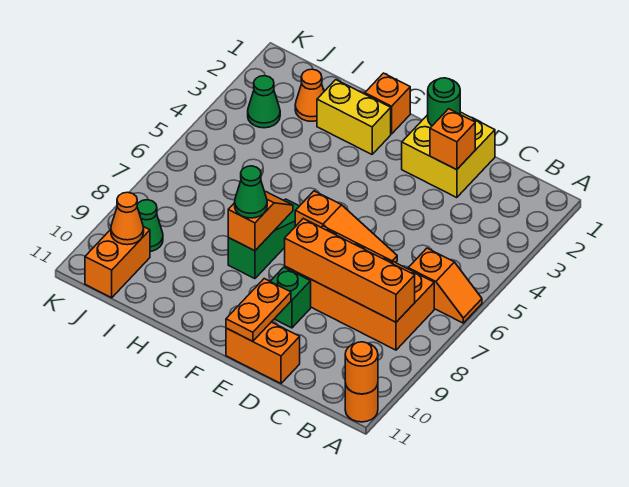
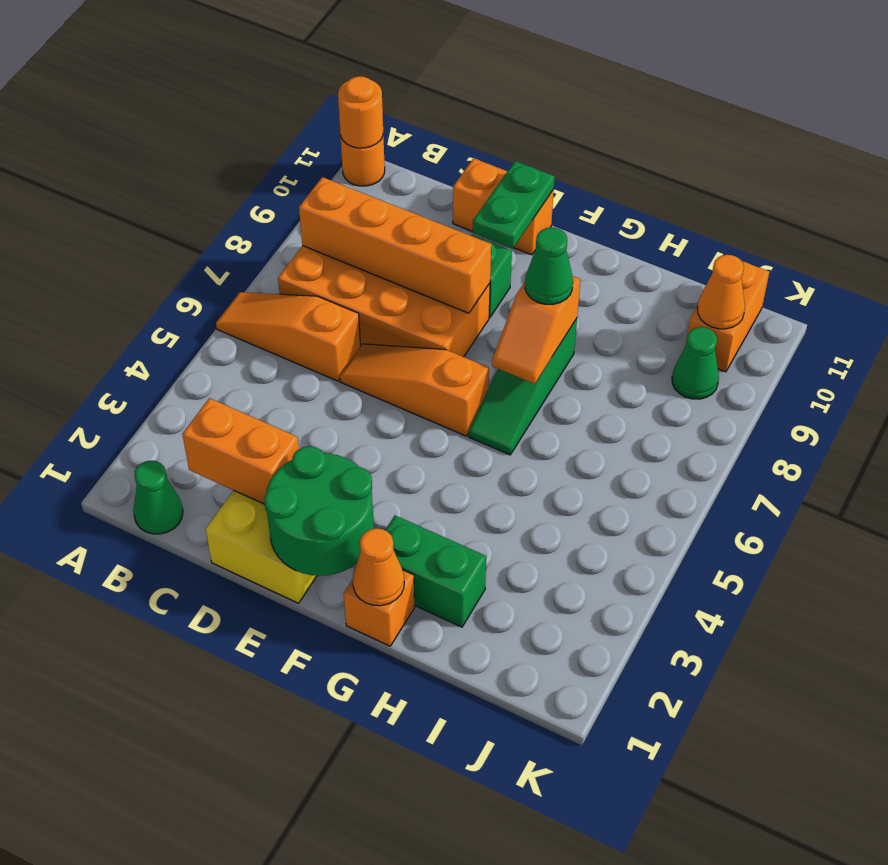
orange 1x2 slope [408,248,482,323] -> orange 1x3 slope [216,292,360,381]
orange 1x1 brick [430,109,475,170] -> orange 1x2 brick [182,398,299,504]
green 1x1 round brick [428,78,460,126] -> green 2x2 round brick [264,446,374,576]
orange 1x2 plate [226,279,291,341] -> green 1x2 plate [473,161,555,248]
yellow 1x2 brick [317,80,391,154] -> green 1x2 brick [385,515,486,627]
orange 1x1 cone [295,69,324,121] -> orange 1x1 cone moved to [353,528,404,606]
green 1x1 cone [248,76,280,128] -> green 1x1 cone moved to [133,461,183,534]

